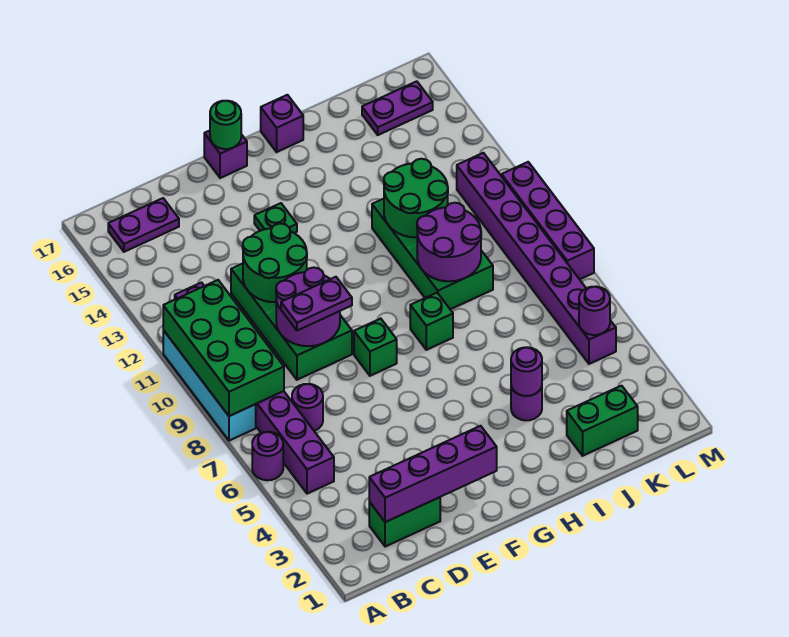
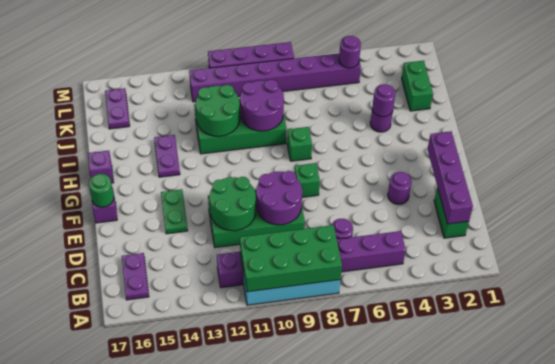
purple 1x1 round brick [252,432,283,480] -> purple 1x1 round brick moved to [388,172,412,204]
purple 1x2 plate [281,277,352,330] -> purple 1x2 plate moved to [154,135,180,177]
green 1x1 plate [254,203,297,233] -> green 1x2 plate [161,189,188,234]

